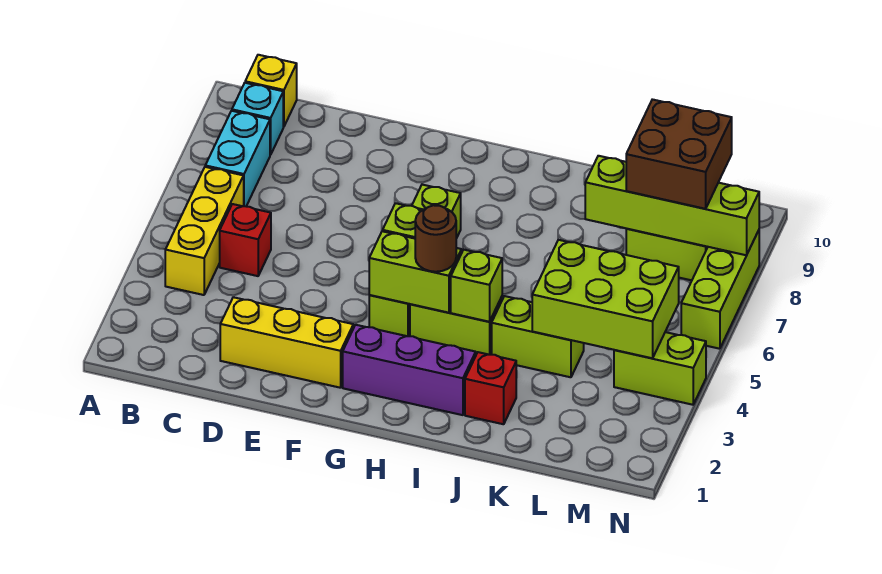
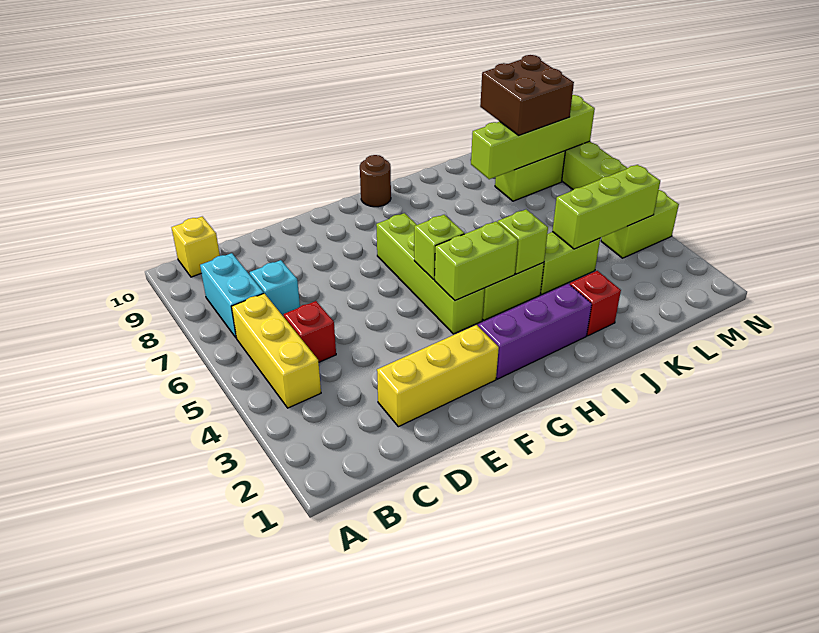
cyan 1x1 brick [232,83,283,155] -> cyan 1x1 brick moved to [250,260,300,317]
brown 1x1 round brick [415,205,456,272] -> brown 1x1 round brick moved to [360,155,391,207]
lime 2x3 brick [532,240,679,358] -> lime 1x3 brick [552,165,660,249]

